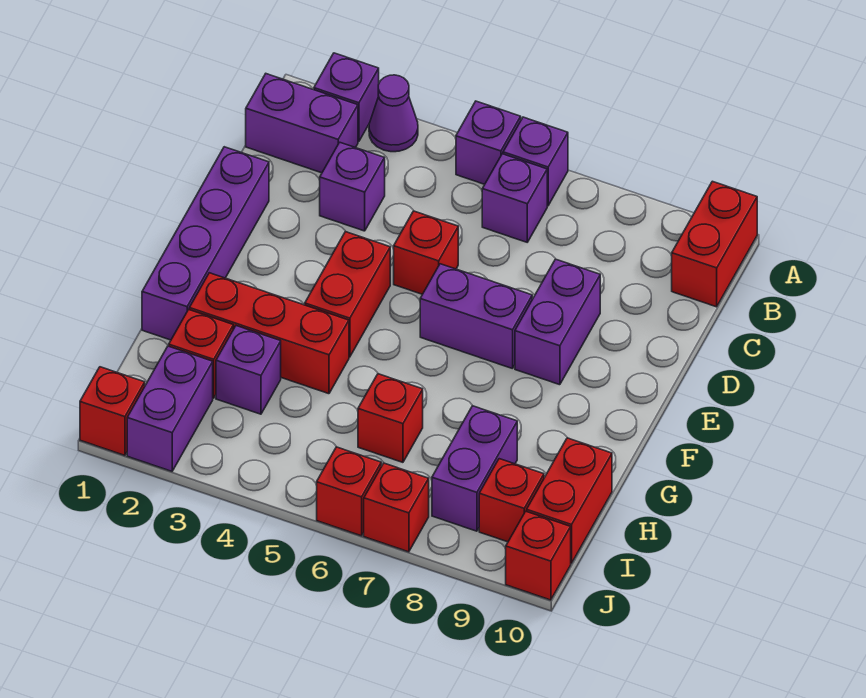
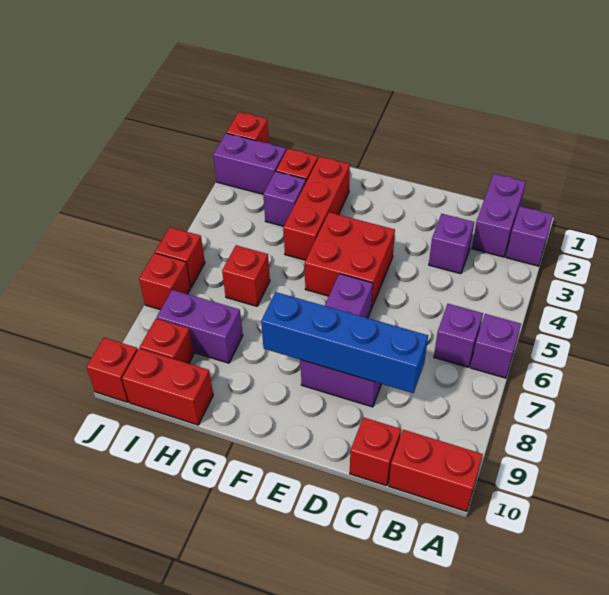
purple 1x1 cone [369,75,418,152] -> none
purple 1x1 brick [456,101,521,184] -> none
none -> blue 1x4 brick [261,292,428,393]
purple 1x4 brick [142,147,269,340] -> none
red 1x1 brick [394,211,458,294] -> red 1x1 brick moved to [350,417,401,486]
red 1x2 brick [305,232,390,357] -> red 2x2 brick [305,212,395,308]

